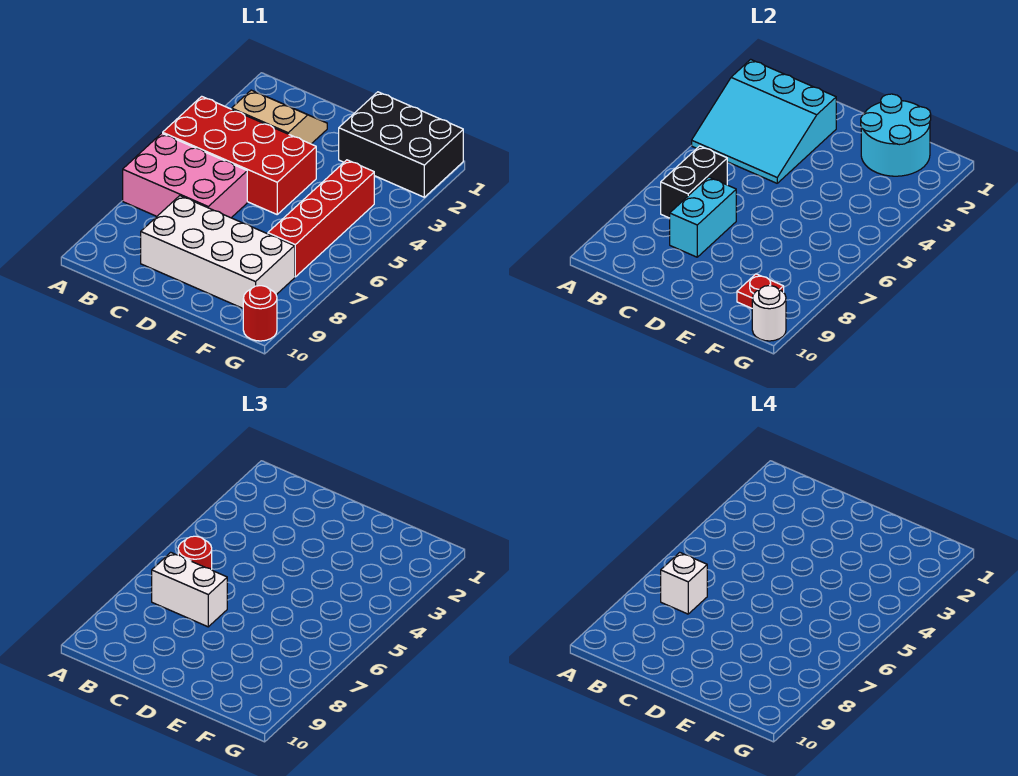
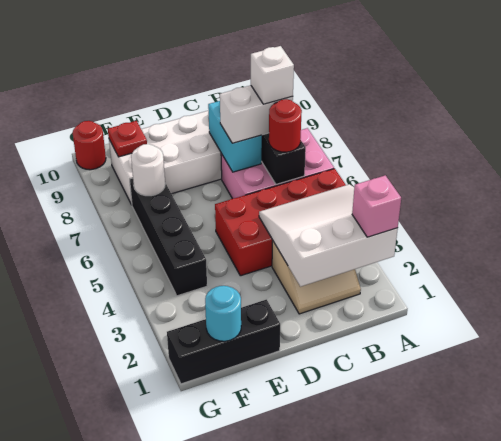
cyan 3x3 slope [692,59,836,183] -> white 3x3 slope [259,184,398,287]
none -> pink 1x1 brick [352,175,401,237]
black 2x3 brick [339,92,463,197] -> black 1x3 brick [167,300,280,384]
cyan 2x2 round brick [861,94,931,176] -> cyan 1x1 round brick [205,286,241,341]
red 1x4 brick [268,160,374,277] -> black 1x4 brick [130,178,207,296]
white 1x1 round brick [752,286,786,341] -> white 1x1 round brick moved to [131,144,165,196]

